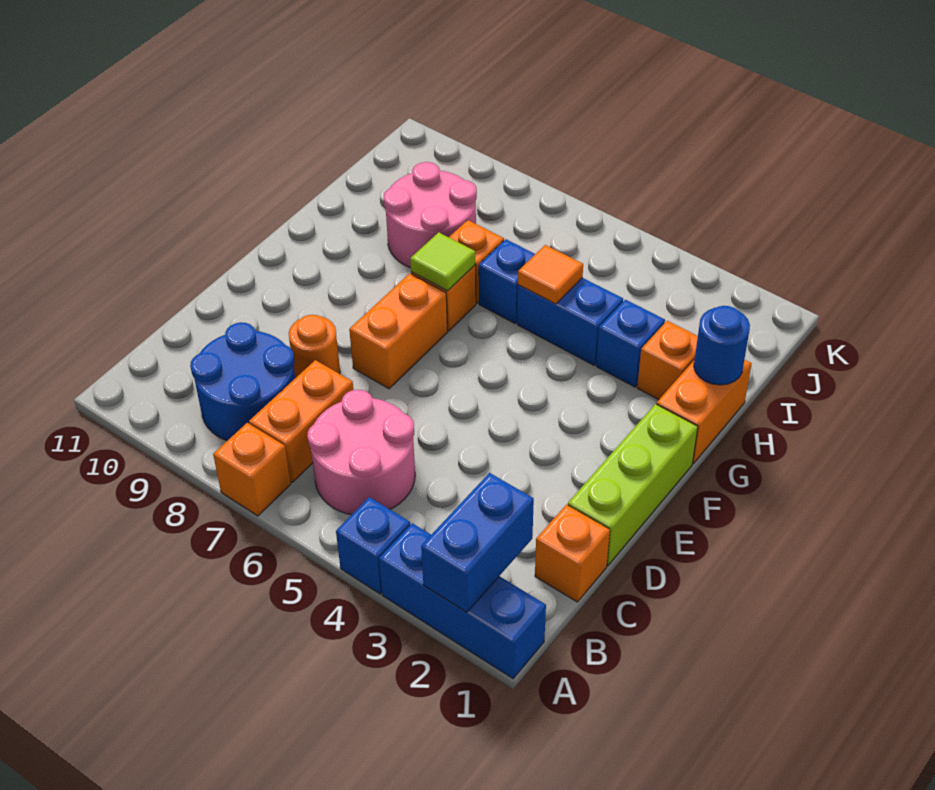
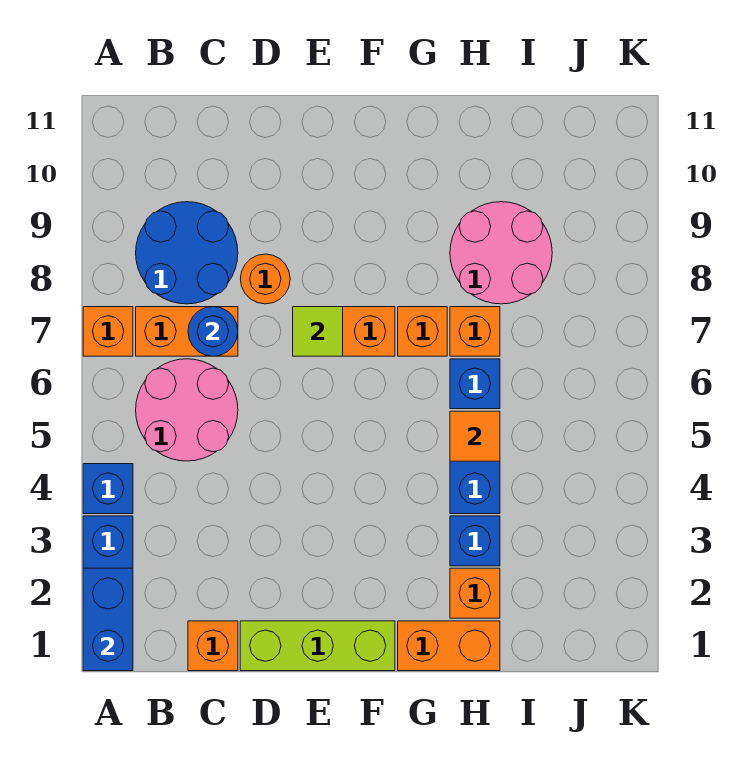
blue 1x2 brick [421,473,534,612] -> blue 1x2 brick turned to [83,568,133,671]
lime 1x1 tile [410,232,475,291] -> lime 1x1 tile moved to [293,307,343,356]
blue 1x1 round brick [694,306,750,385] -> blue 1x1 round brick moved to [188,307,238,356]

